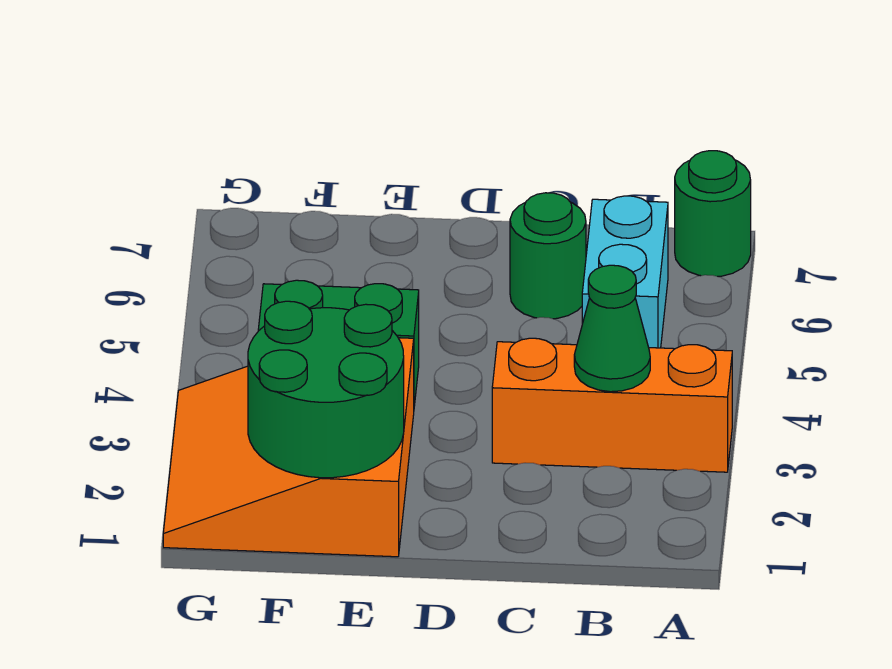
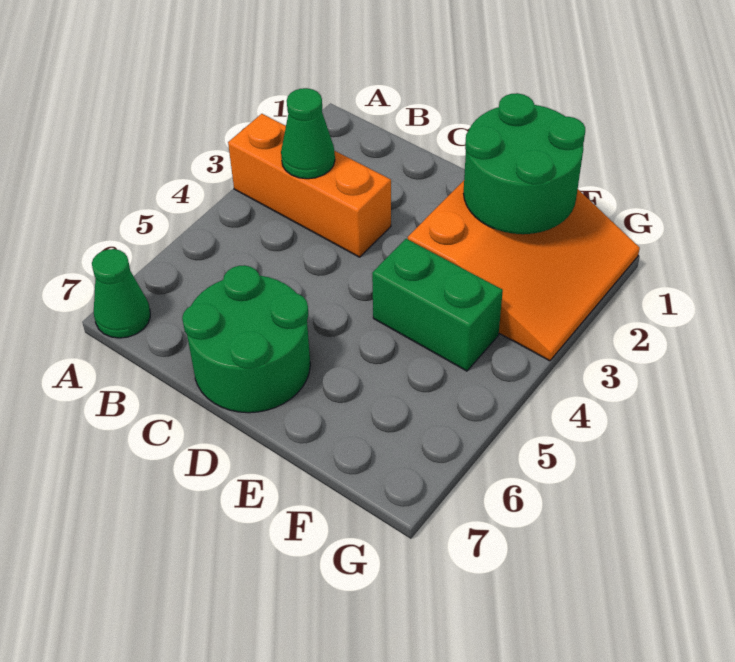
green 1x1 round brick [675,151,751,276] -> green 1x1 cone [92,249,150,338]
cyan 1x2 brick [582,196,668,348] -> none
green 1x1 round brick [510,193,586,319] -> green 2x2 round brick [182,265,310,413]

